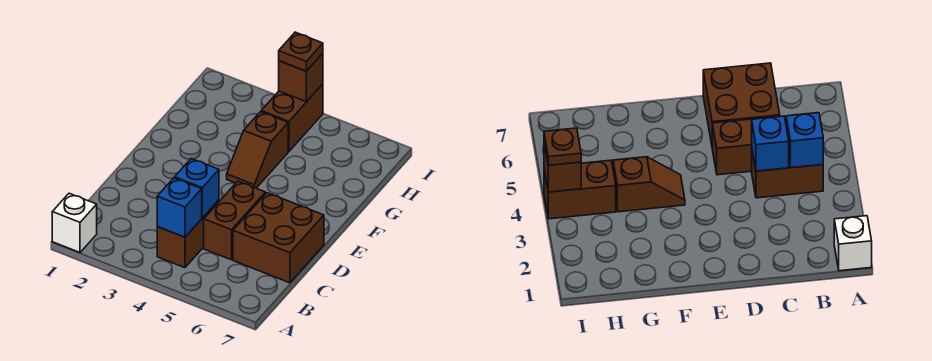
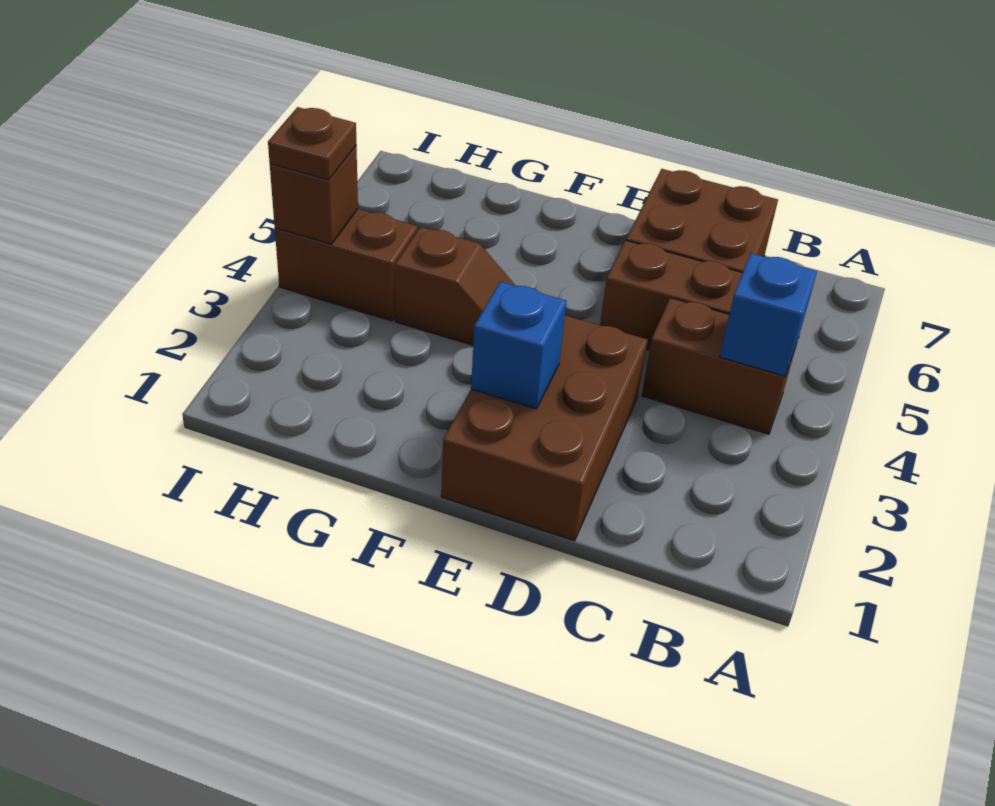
white 1x1 brick [52,193,97,252] -> none
blue 1x1 brick [175,159,219,218] -> blue 1x1 brick moved to [471,282,566,409]
none -> brown 2x3 brick [441,315,648,541]

